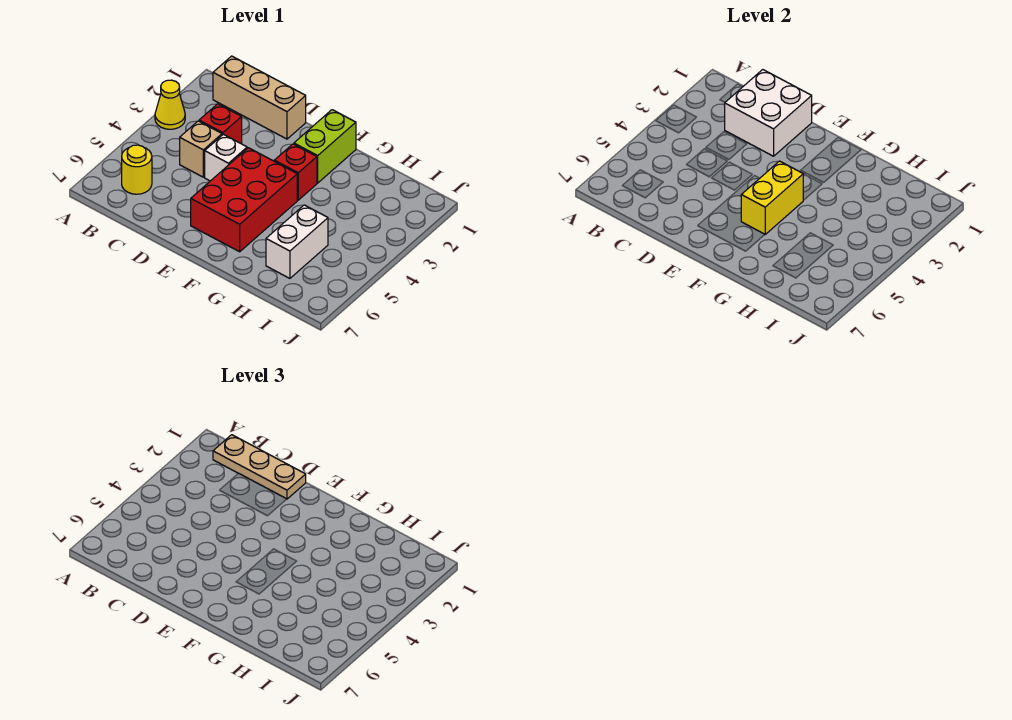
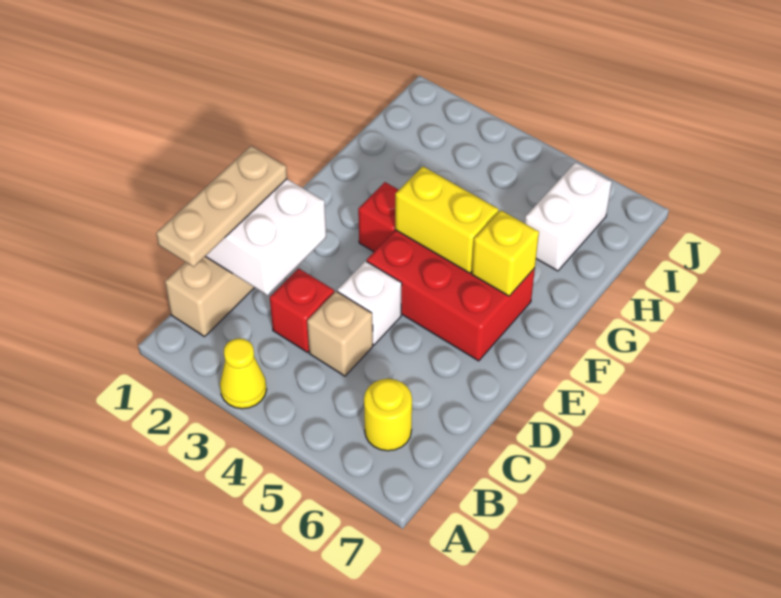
lime 1x2 brick [294,110,356,183] -> none
none -> yellow 1x1 brick [472,210,539,296]
white 1x2 brick [266,205,328,278] -> white 1x2 brick turned to [525,162,612,271]

